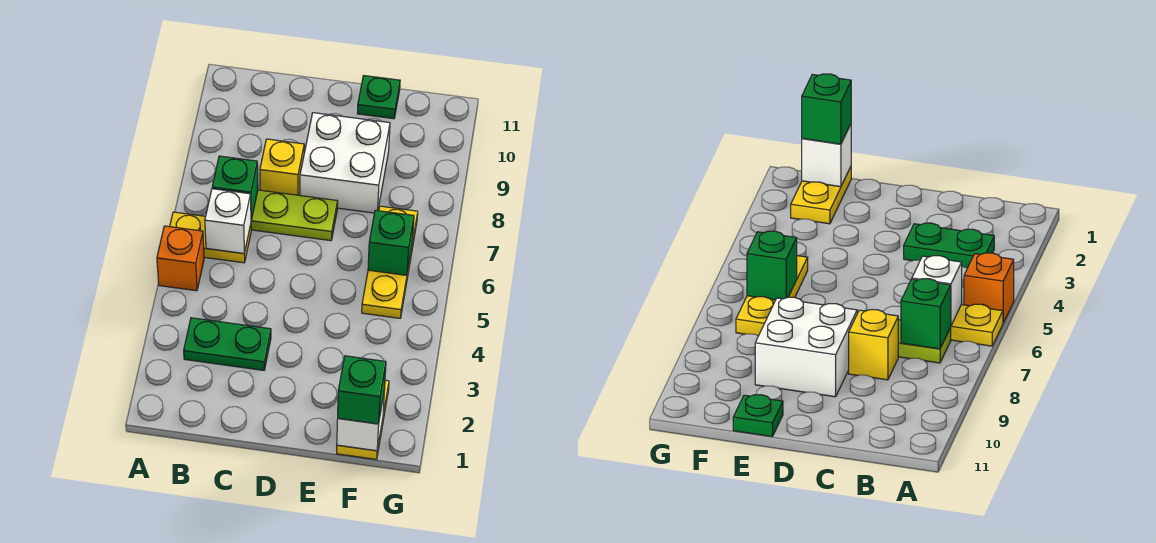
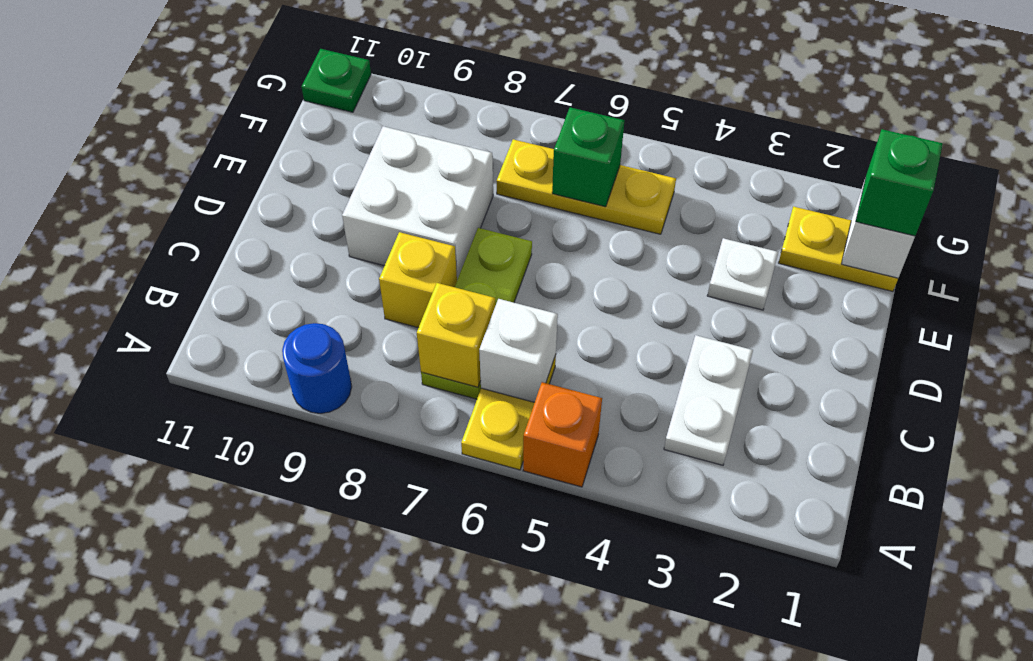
none -> blue 1x1 round brick [282,323,352,414]
green 1x2 plate [184,318,271,370] -> white 1x2 plate [664,335,753,465]
green 1x1 brick [212,156,258,220] -> yellow 1x1 brick [417,283,495,387]
none -> white 1x1 plate [707,238,778,310]
green 1x1 plate [357,76,400,119] -> green 1x1 plate moved to [302,49,371,112]

